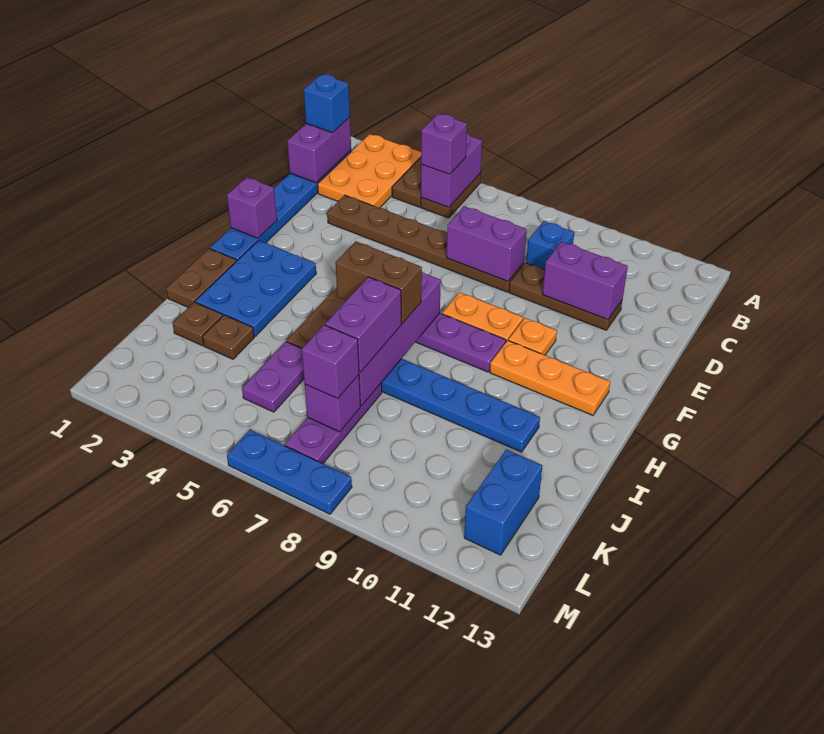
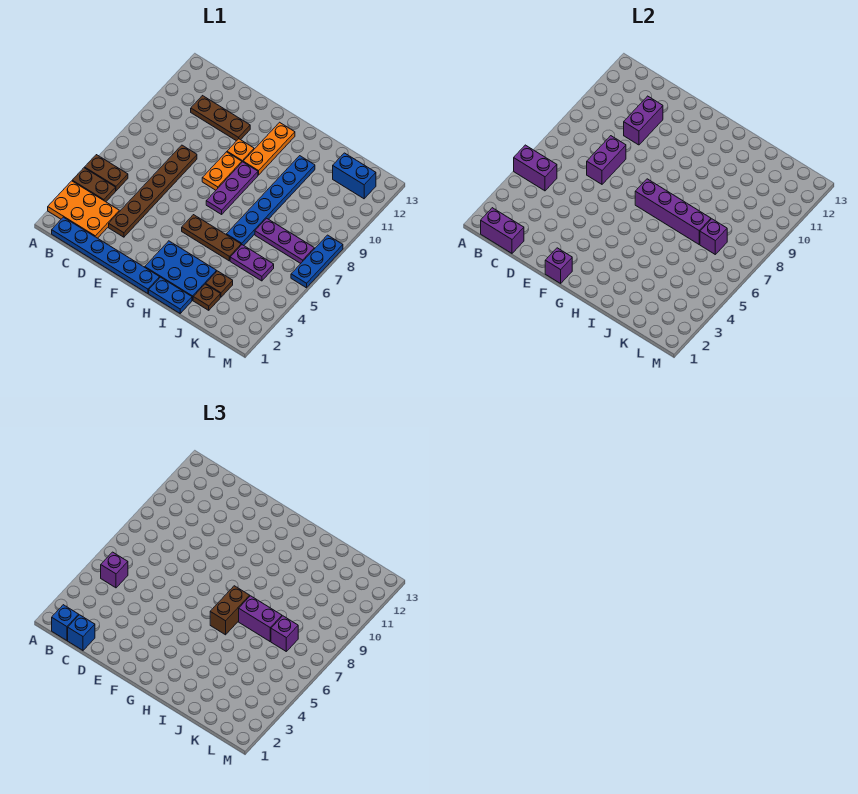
blue 1x1 brick [526,221,574,270] -> blue 1x1 brick moved to [68,615,95,650]
brown 1x3 plate [509,263,622,330] -> brown 1x3 plate turned to [191,96,250,141]
brown 1x2 plate [166,249,236,307] -> blue 1x2 plate [149,277,192,313]

